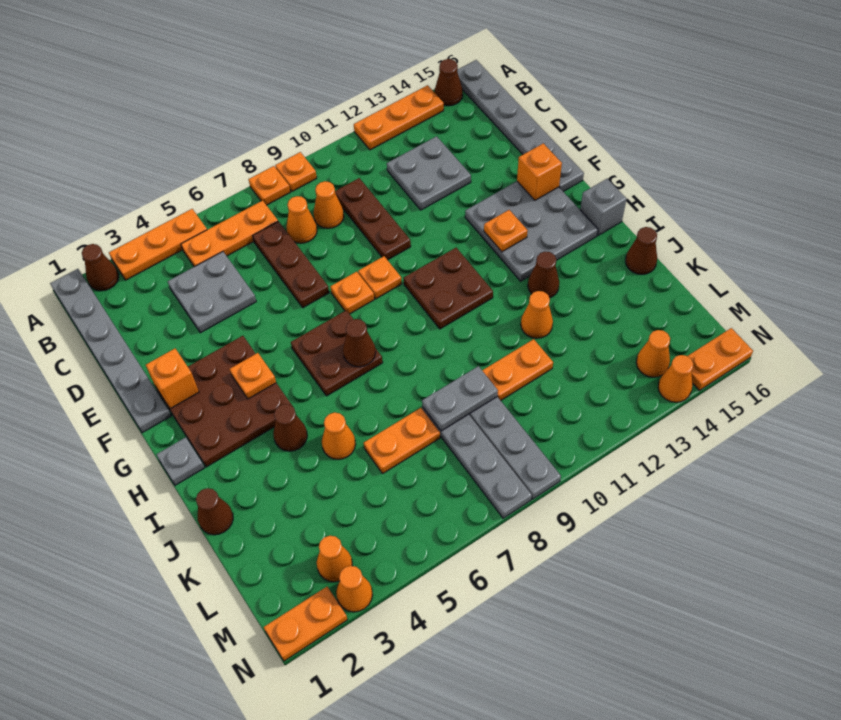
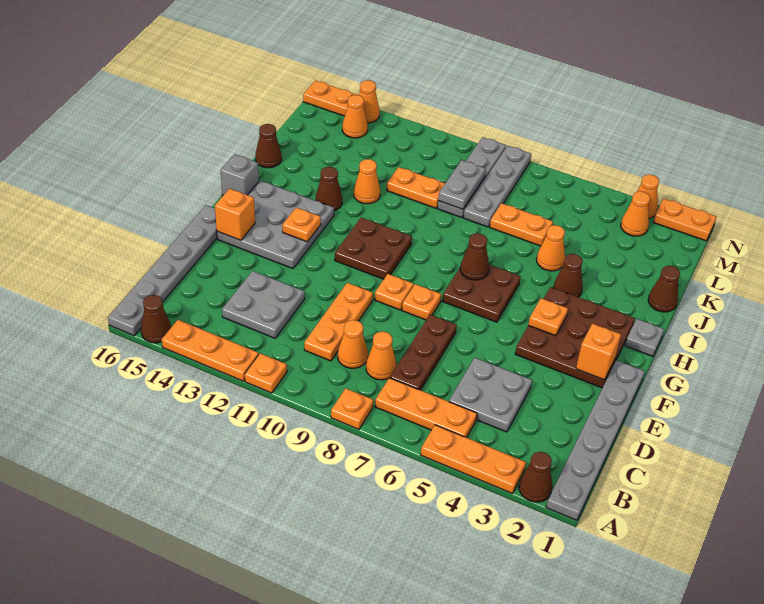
orange 1x1 plate [275,152,317,191] -> orange 1x1 plate moved to [245,353,287,393]
brown 1x3 plate [335,178,411,260] -> orange 1x3 plate [304,283,373,361]
grey 1x2 plate [422,366,498,431] -> grey 1x2 plate turned to [438,160,486,209]

